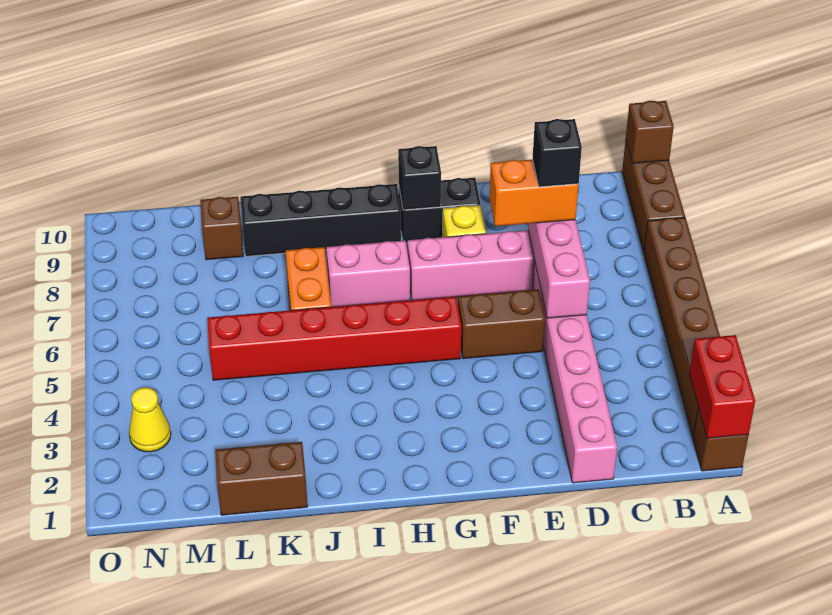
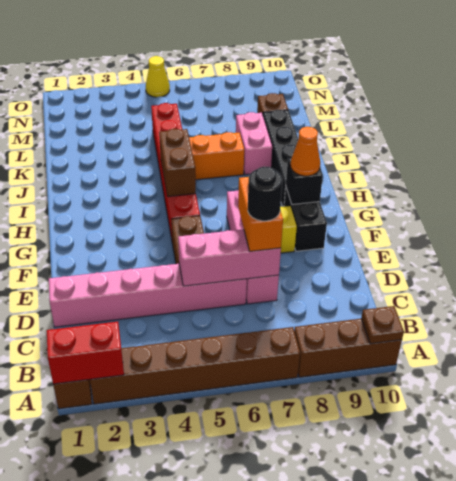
brown 1x1 brick [626,101,674,163] -> brown 1x1 plate [361,306,404,344]
black 1x1 brick [532,119,582,187] -> black 1x1 round brick [248,166,282,221]
none -> orange 1x1 cone [291,127,320,176]
pink 1x2 brick [326,240,410,307] -> pink 1x2 brick moved to [236,112,272,175]
brown 1x2 brick [215,442,308,515] -> brown 1x2 brick moved to [159,129,196,197]
yellow 1x1 cone [129,387,171,452] -> yellow 1x1 cone moved to [146,56,170,97]

